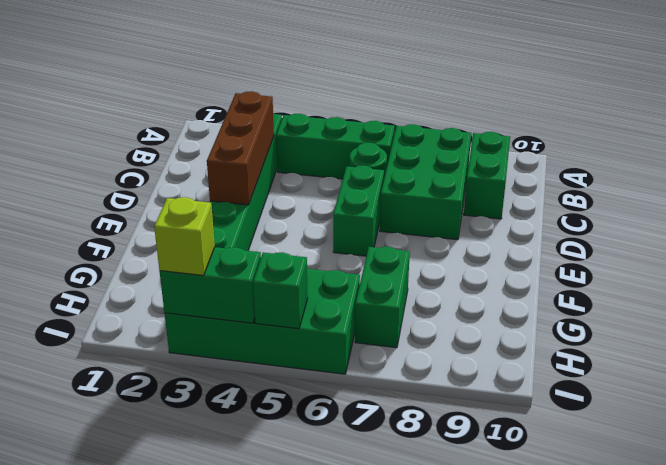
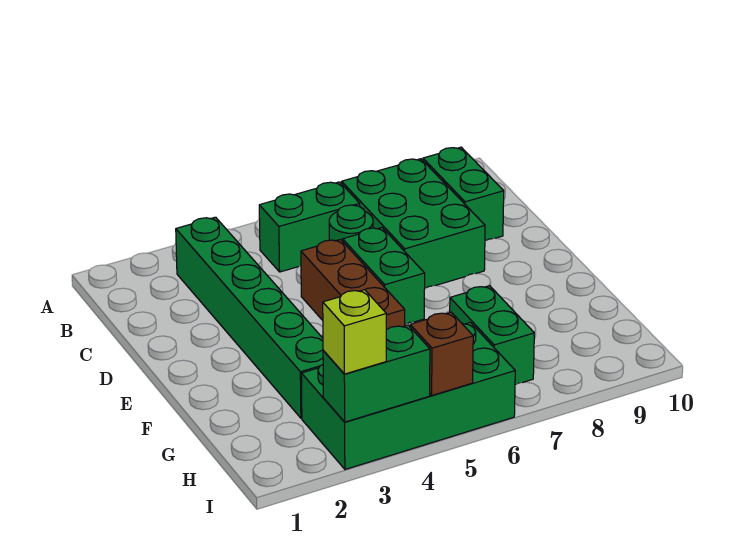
green 1x3 brick [276,114,395,179] -> green 1x2 brick [259,182,360,272]
brown 1x3 brick [207,91,274,205] -> brown 1x3 brick moved to [301,240,405,330]
green 1x1 brick [253,252,308,329] -> brown 1x1 brick [410,312,473,395]

